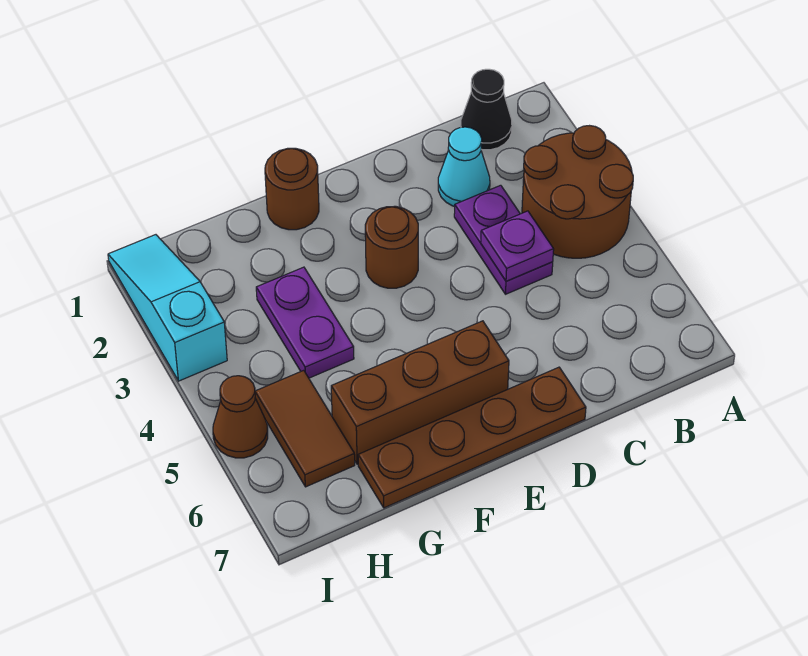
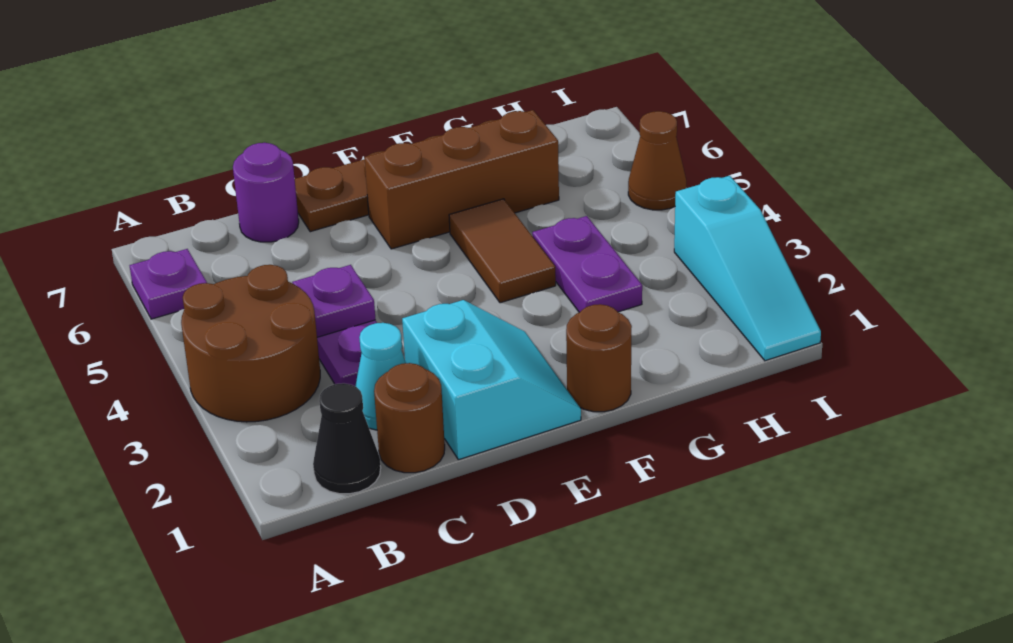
none -> purple 1x1 plate [130,249,207,319]
none -> purple 1x1 round brick [233,143,299,242]
none -> cyan 2x2 slope [402,300,581,460]
brown 1x1 round brick [365,206,418,288] -> brown 1x1 round brick moved to [374,363,445,473]
brown 1x2 tile [255,370,355,487] -> brown 1x2 tile moved to [449,199,556,303]

